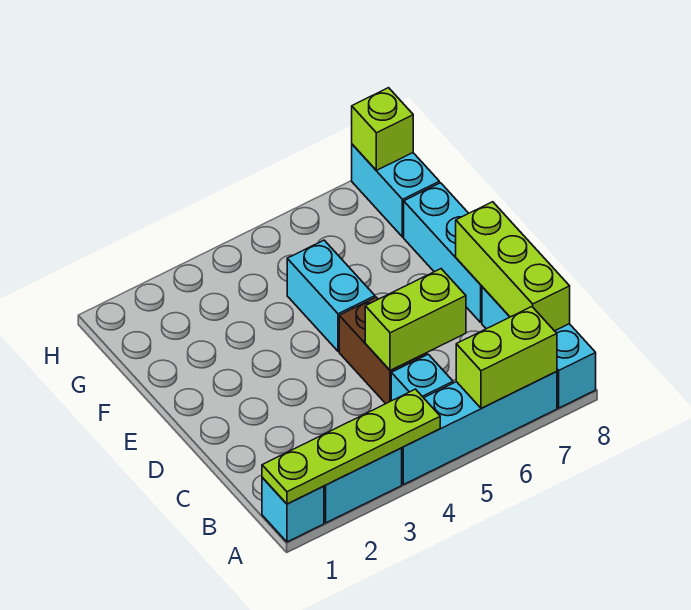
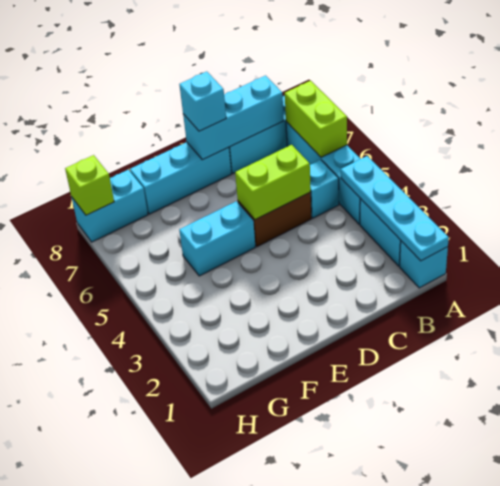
lime 1x4 plate [262,389,440,504] -> cyan 1x4 plate [341,156,449,261]
lime 1x3 brick [456,202,570,331] -> cyan 1x3 brick [183,76,284,160]
lime 1x2 brick [365,269,466,371] -> lime 1x2 brick turned to [235,145,311,220]
none -> cyan 1x1 brick [179,72,226,131]

